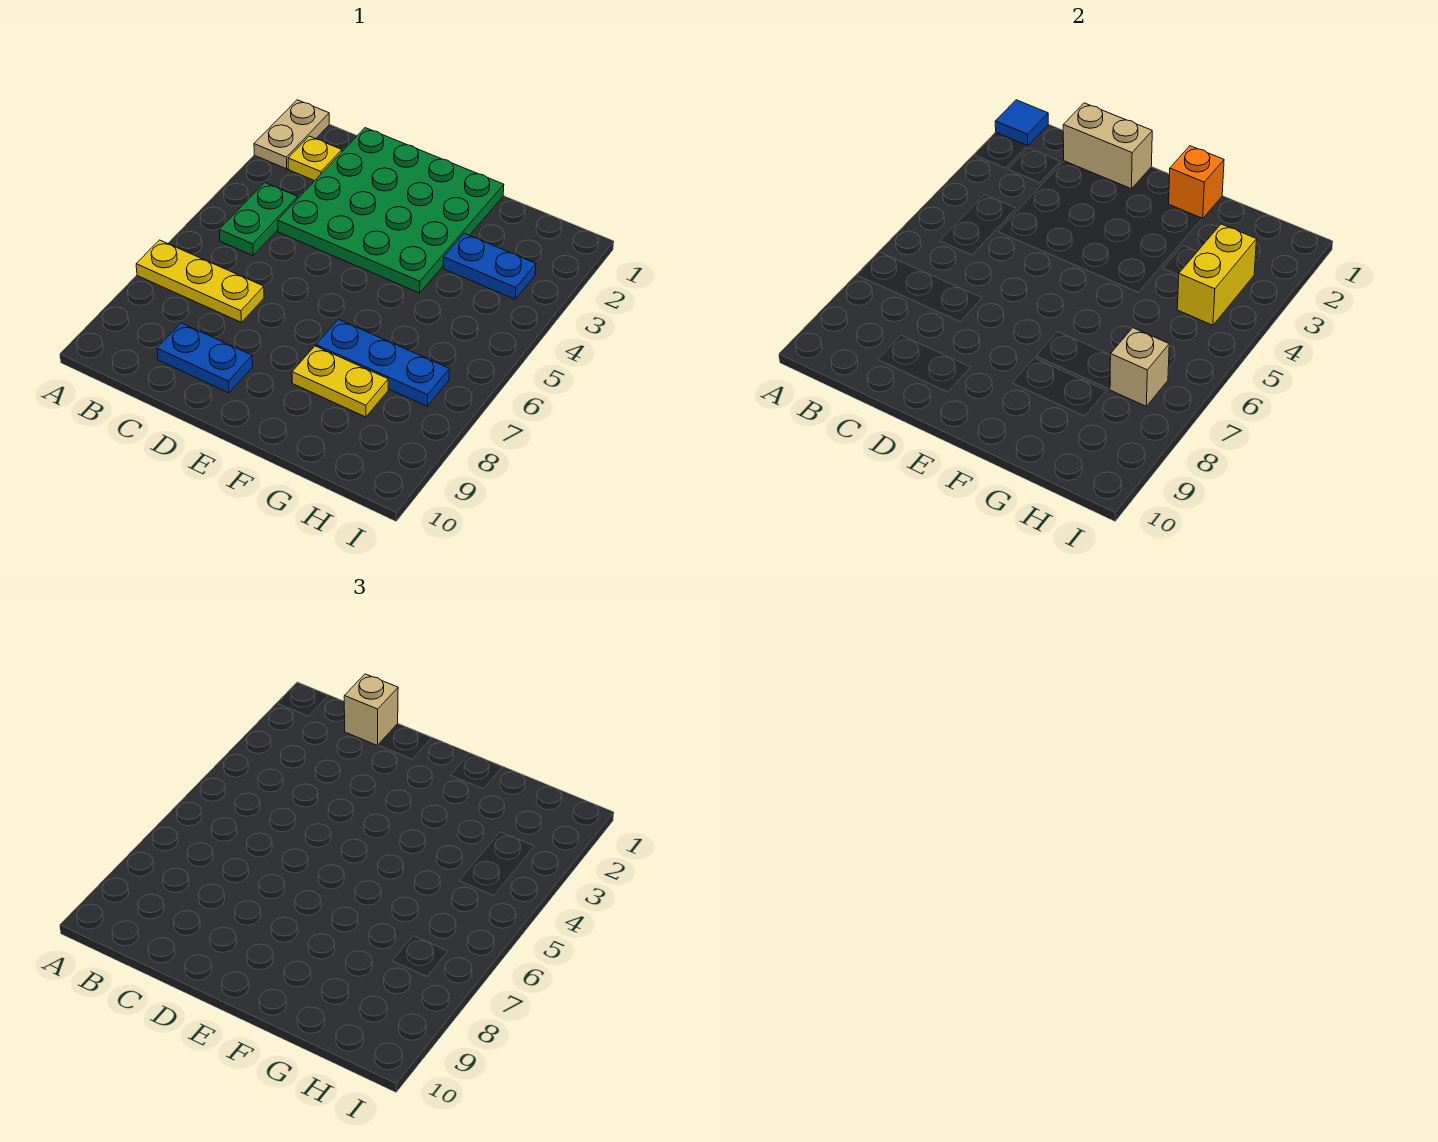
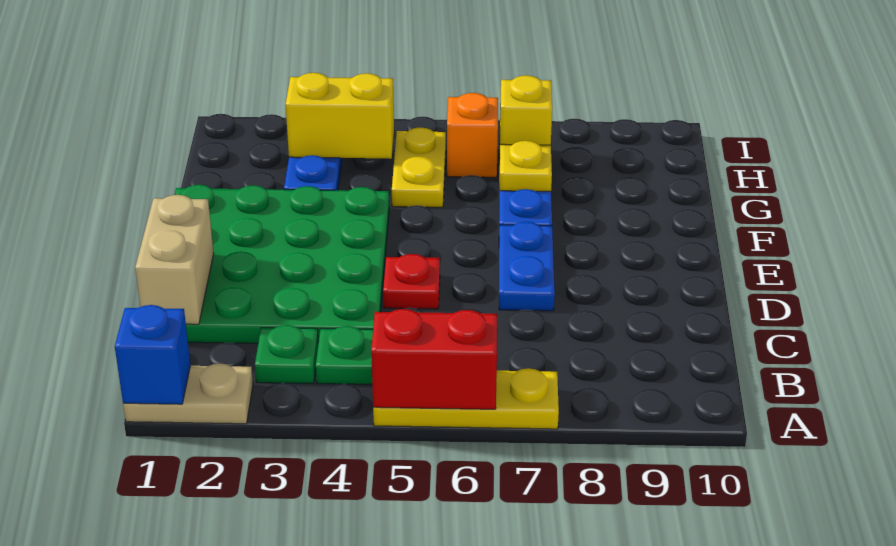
blue 1x1 tile [995,100,1048,146] -> blue 1x1 brick [115,305,191,404]
none -> red 1x2 brick [371,309,497,409]
yellow 1x3 plate [136,240,264,323] -> yellow 1x3 plate turned to [373,368,559,429]
yellow 1x1 plate [288,136,342,181] -> yellow 1x1 plate moved to [500,141,552,191]
none -> green 1x1 plate [255,325,318,384]
tan 1x1 brick [344,674,398,746] -> none
blue 1x2 plate [157,323,253,393] -> blue 1x2 plate moved to [499,222,555,311]
none -> red 1x1 plate [383,254,440,309]
orange 1x1 brick [1169,146,1224,219] -> orange 1x1 brick moved to [447,93,498,177]
yellow 1x2 plate [292,346,388,417] -> yellow 1x2 plate moved to [392,127,446,207]
tan 1x1 brick [1110,328,1169,406] -> yellow 1x1 brick [500,75,552,145]

